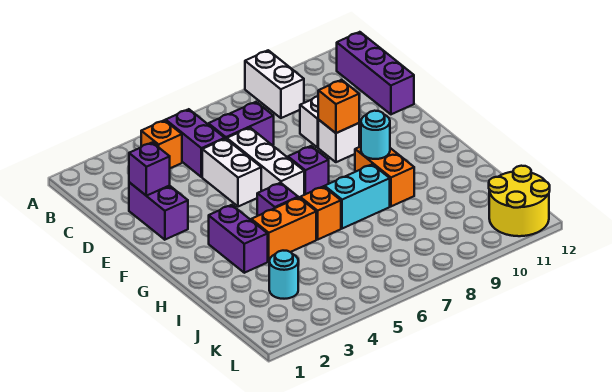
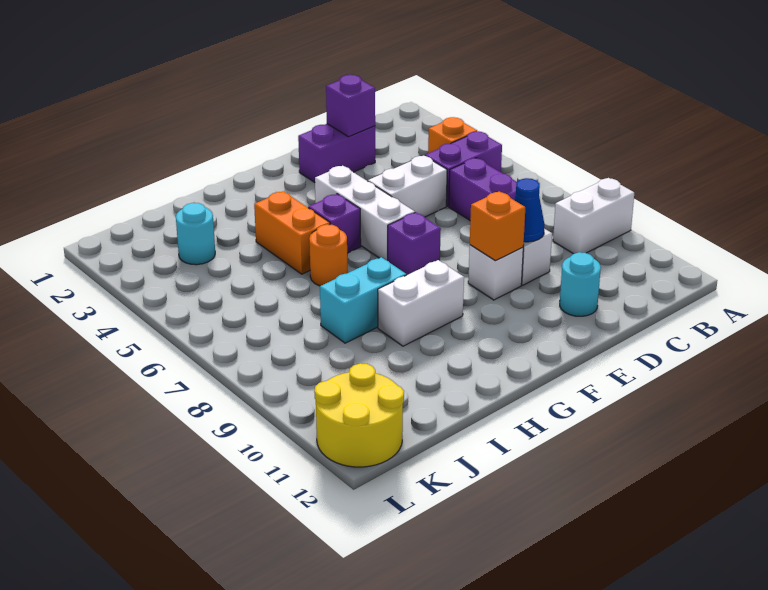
purple 1x3 brick [337,32,414,114] -> none
white 1x3 brick [227,128,304,198] -> white 1x3 brick turned to [315,166,415,260]
none -> blue 1x1 cone [514,178,545,242]
purple 1x2 brick [209,205,268,273] -> none
orange 1x2 brick [355,147,414,206] -> white 1x2 brick [378,260,464,346]
cyan 1x1 round brick [361,111,390,159] -> cyan 1x1 round brick moved to [560,252,601,316]
orange 1x1 brick [300,186,341,239] -> orange 1x1 round brick [309,224,348,286]
cyan 1x2 brick [325,164,390,229] -> cyan 1x2 brick turned to [320,257,406,343]

